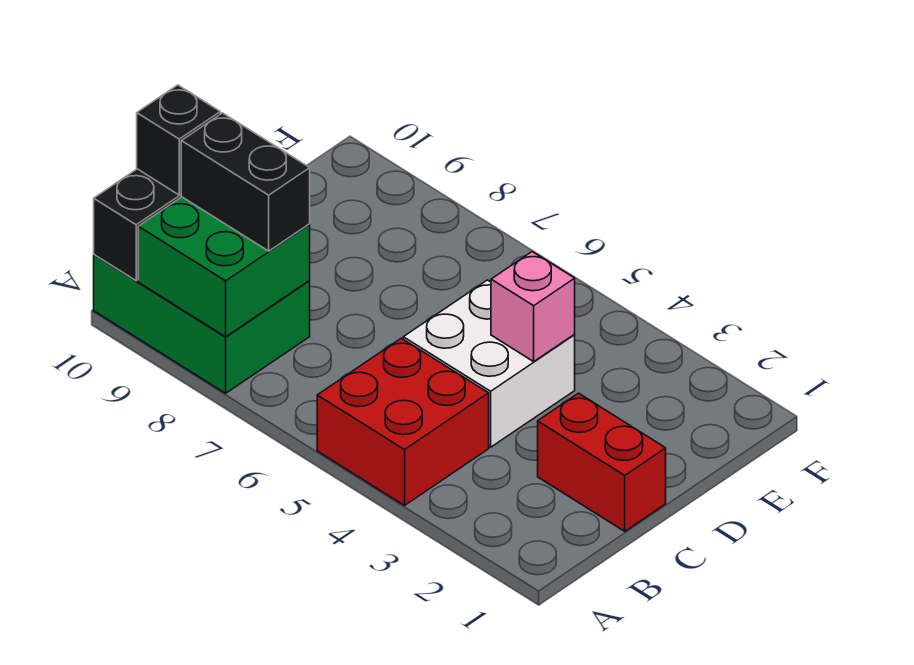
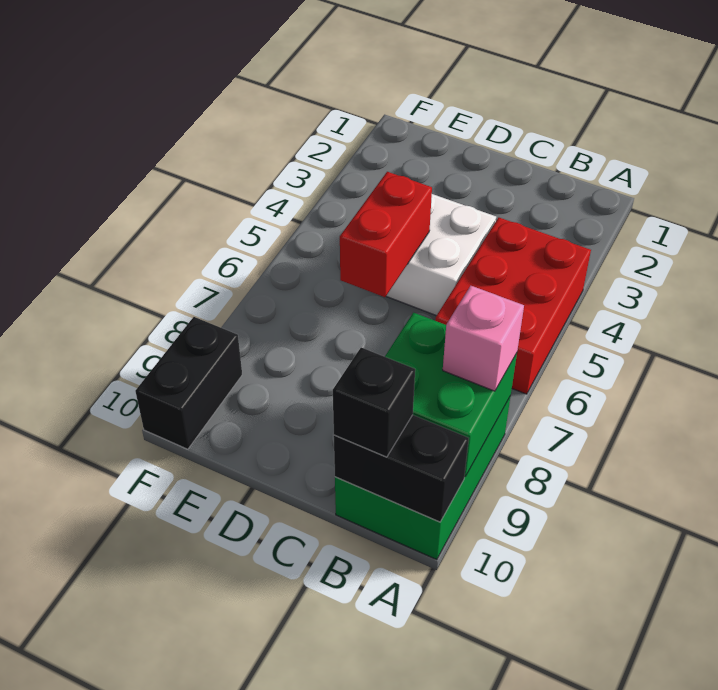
red 2x2 brick [317,338,489,505] -> red 2x3 brick [435,218,591,394]
black 1x2 brick [181,113,310,251] -> black 1x2 brick moved to [135,317,242,449]
red 1x2 brick [538,393,666,531] -> red 1x2 brick moved to [340,172,432,297]
pink 1x1 brick [491,252,575,361] -> pink 1x1 brick moved to [443,286,524,391]

